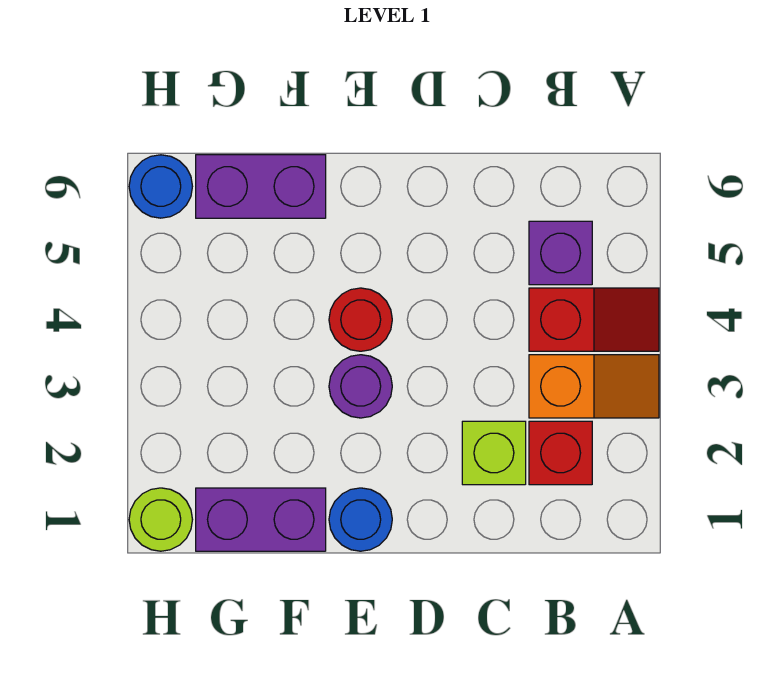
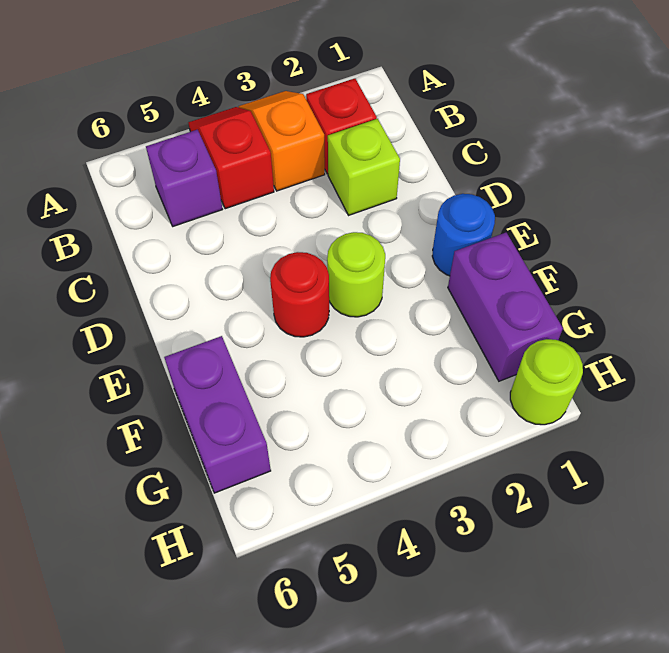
purple 1x1 round brick [329,355,392,418] -> lime 1x1 round brick [327,232,385,317]
blue 1x1 round brick [129,155,192,218] -> none

